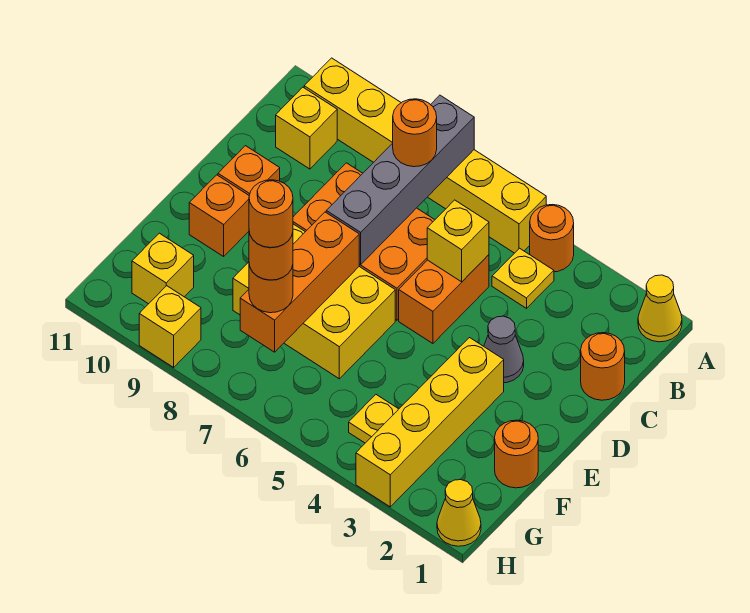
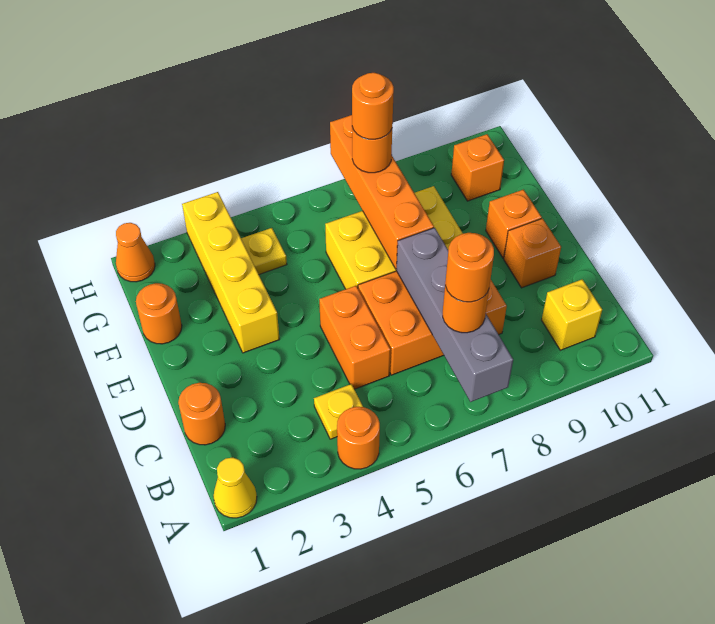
yellow 1x6 brick [304,58,546,253] -> none
yellow 1x1 brick [427,200,489,282] -> none
grey 1x1 cone [484,316,524,383] -> none
orange 1x3 brick [240,212,359,352] -> orange 1x4 brick [330,115,434,269]
orange 1x1 round brick [249,180,293,248] -> orange 1x1 round brick moved to [445,233,494,302]
yellow 1x1 brick [132,233,194,304] -> orange 1x1 brick [451,134,504,201]
yellow 1x1 cone [437,480,481,546] -> orange 1x1 cone [116,223,155,282]
yellow 1x1 brick [139,286,201,367] -> none

